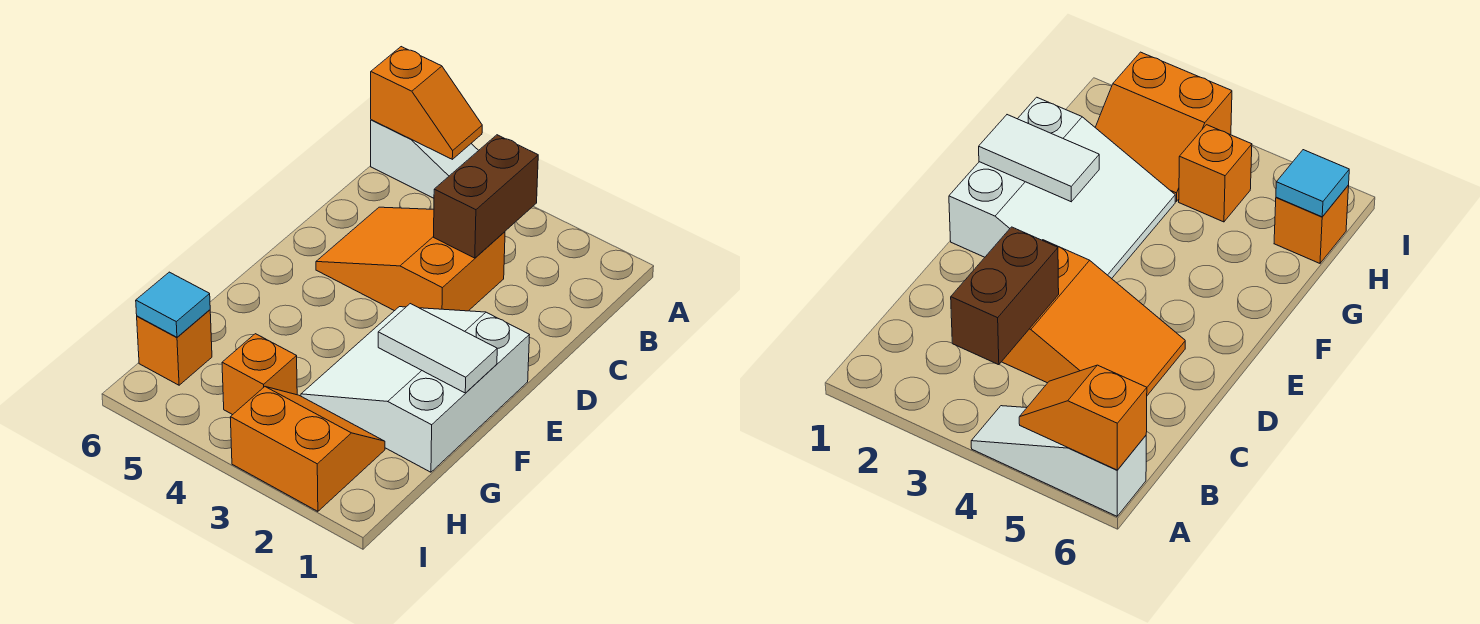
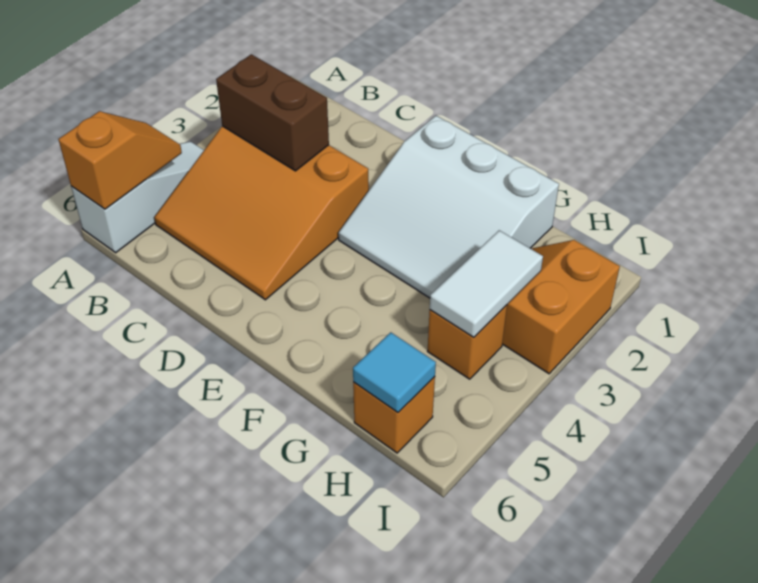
orange 2x3 slope [316,207,505,311] -> orange 3x3 slope [154,126,369,300]
white 1x2 tile [378,304,497,393] -> white 1x2 tile moved to [430,230,543,337]

